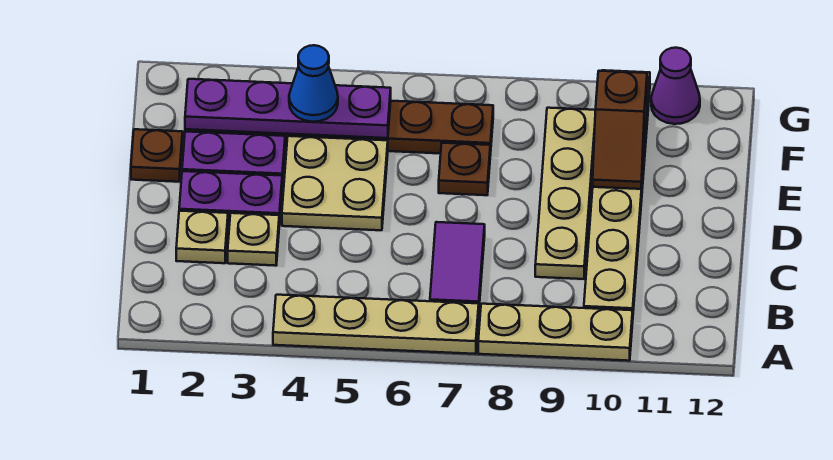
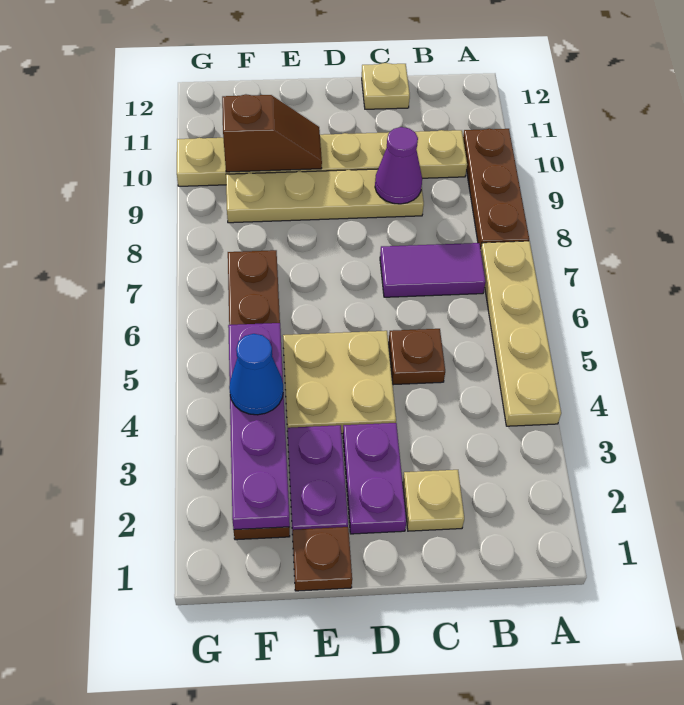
tan 1x3 plate [478,304,633,361] -> brown 1x3 plate [463,129,529,249]
tan 1x1 plate [228,213,279,266] -> tan 1x1 plate moved to [362,63,410,109]
brown 1x1 plate [439,143,490,195] -> brown 1x1 plate moved to [388,329,445,385]
purple 1x1 cone [651,48,700,124] -> purple 1x1 cone moved to [375,127,422,204]

